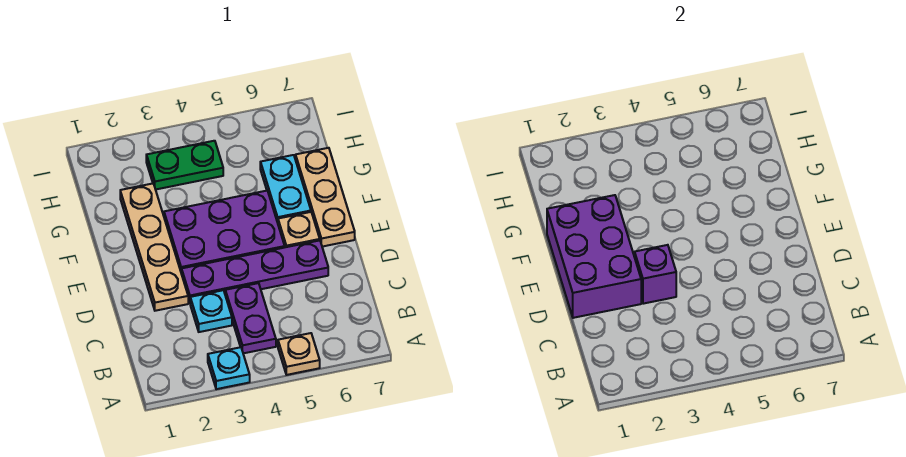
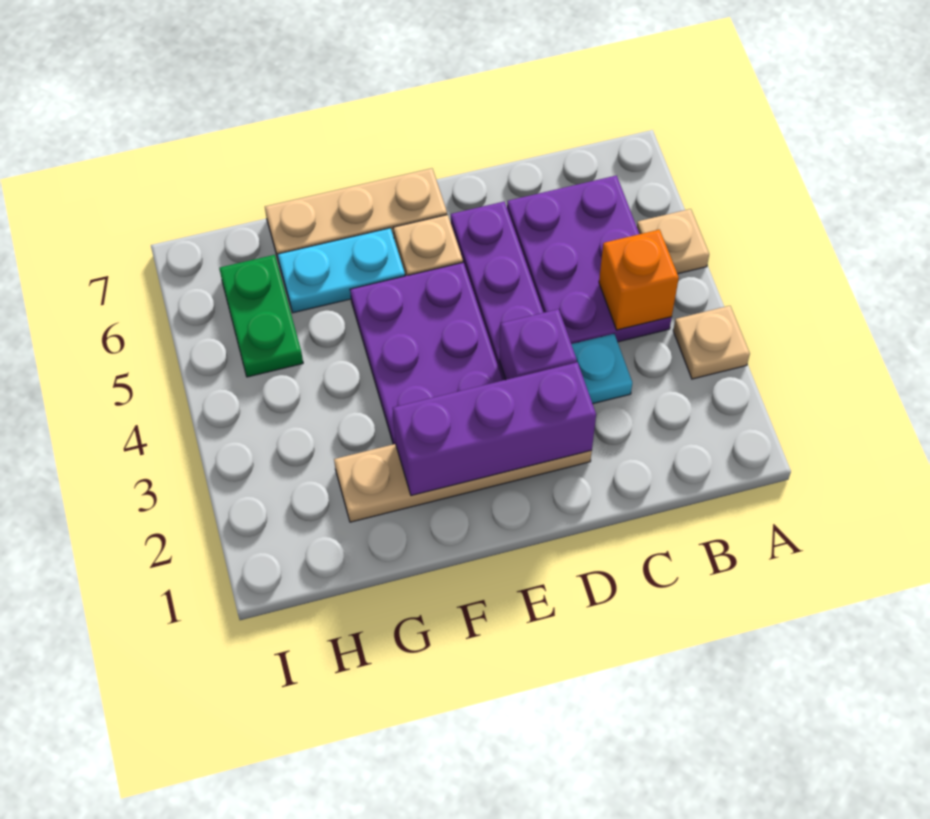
cyan 1x1 plate [208,347,250,389] -> tan 1x1 plate [673,306,750,379]
purple 1x2 plate [225,283,276,353] -> purple 2x3 plate [507,176,672,344]
none -> orange 1x1 brick [599,230,679,330]
purple 2x3 brick [547,195,641,318] -> purple 1x3 brick [393,362,596,496]
green 1x2 plate [146,141,223,190] -> green 1x2 plate moved to [219,255,303,377]

